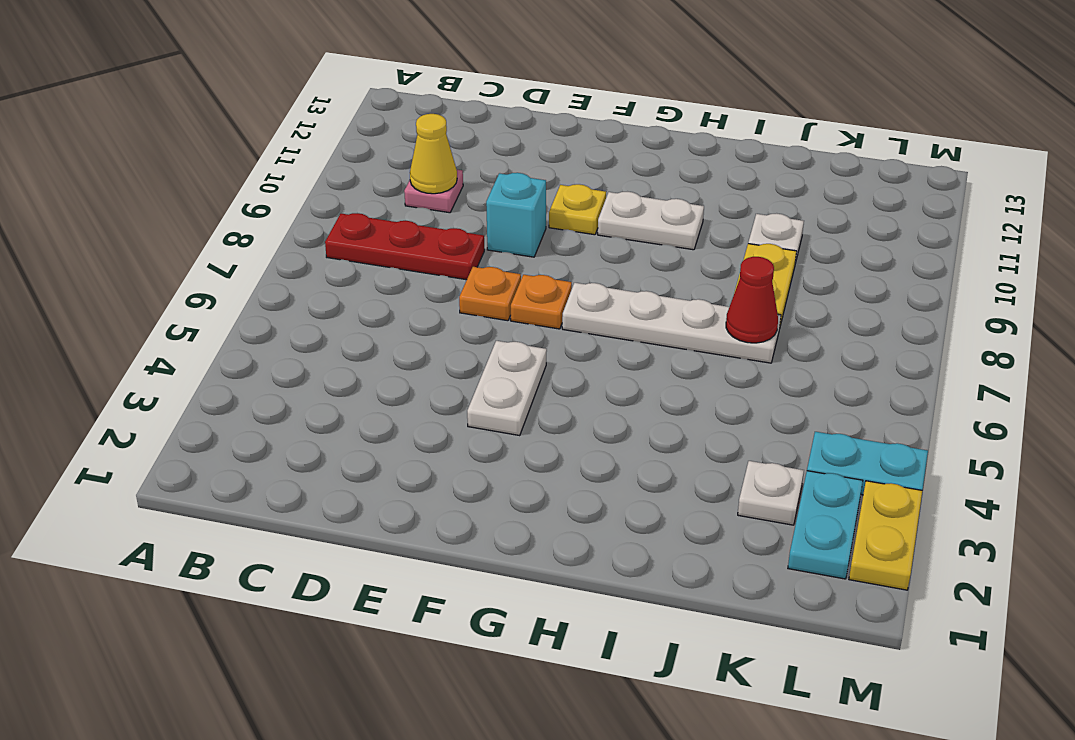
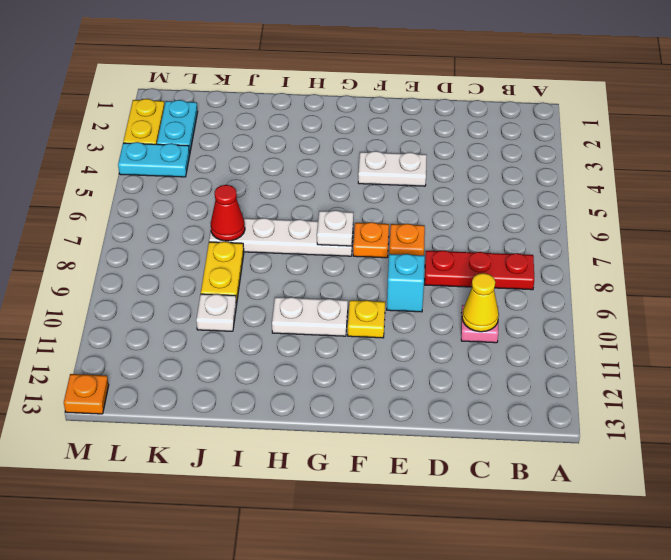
white 1x2 plate [467,341,547,435] -> white 1x2 plate turned to [358,151,427,186]
white 1x1 plate [738,461,804,525] -> white 1x1 plate moved to [317,210,353,246]
none -> orange 1x1 plate [64,374,109,414]

